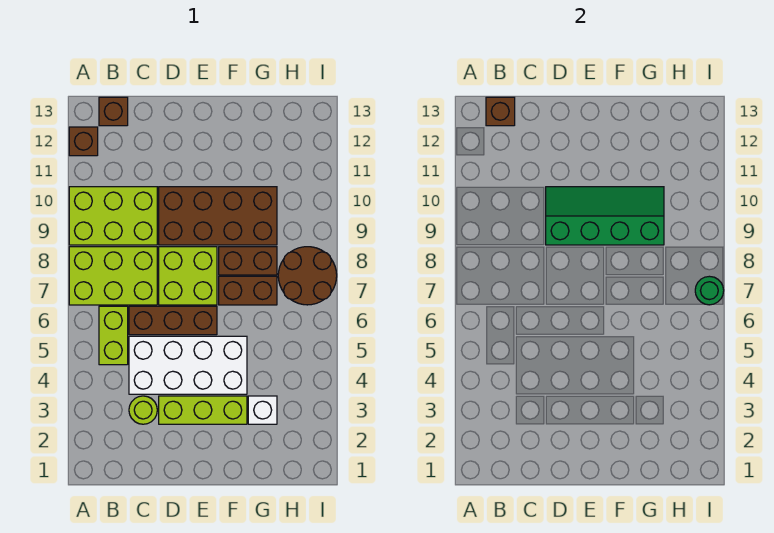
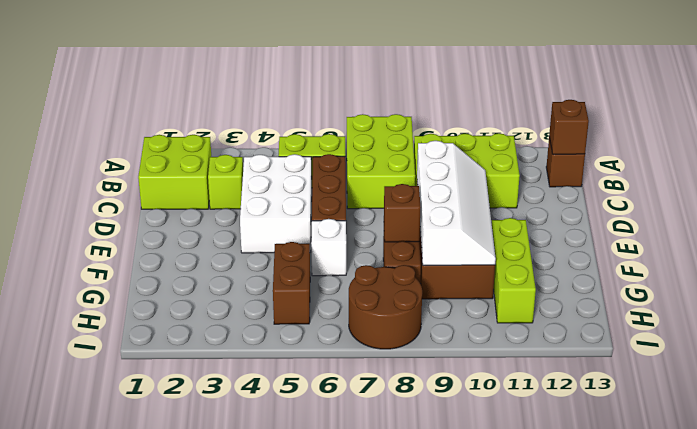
lime 2x3 brick [69,187,157,245] -> lime 2x3 brick turned to [414,133,520,208]
brown 1x1 brick [69,127,98,156] -> brown 1x1 brick moved to [384,184,420,242]
lime 1x1 round brick [129,396,157,424] -> lime 1x1 brick [208,155,243,209]
white 2x4 brick [129,336,247,394] -> white 2x3 brick [240,154,312,253]
lime 1x3 brick [159,396,247,424] -> lime 1x3 brick moved to [491,218,536,323]
lime 2x2 brick [159,247,217,305] -> lime 2x2 brick moved to [138,135,211,209]
green 2x4 slope [546,187,664,245] -> white 2x4 slope [417,141,496,265]
brown 1x2 brick [219,276,277,305] -> brown 1x2 brick moved to [273,242,310,324]
white 1x1 brick [248,396,277,424] -> white 1x1 brick moved to [311,219,346,276]
green 1x1 round brick [695,276,724,305] -> none

